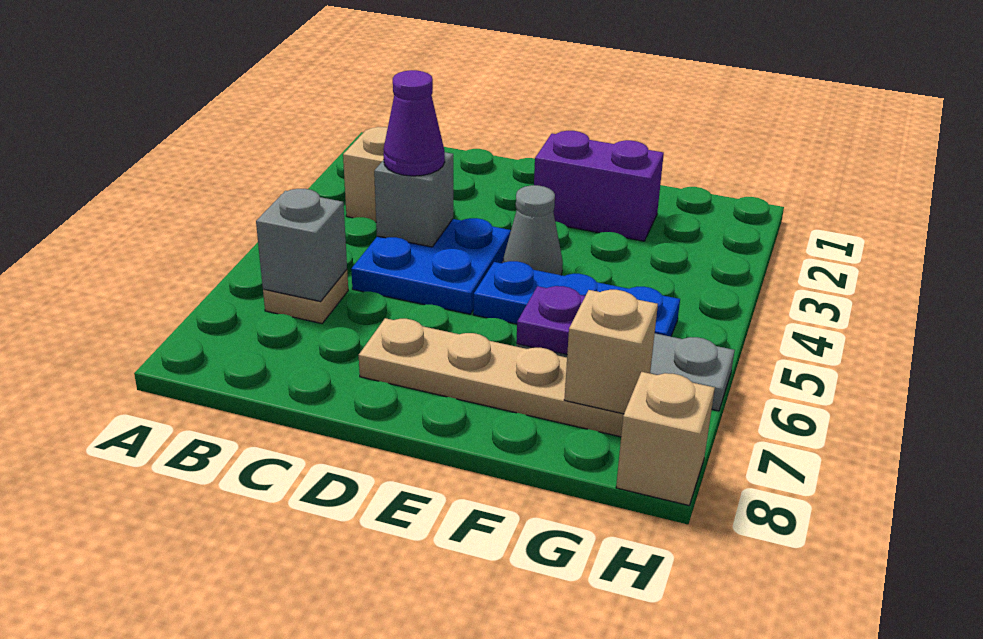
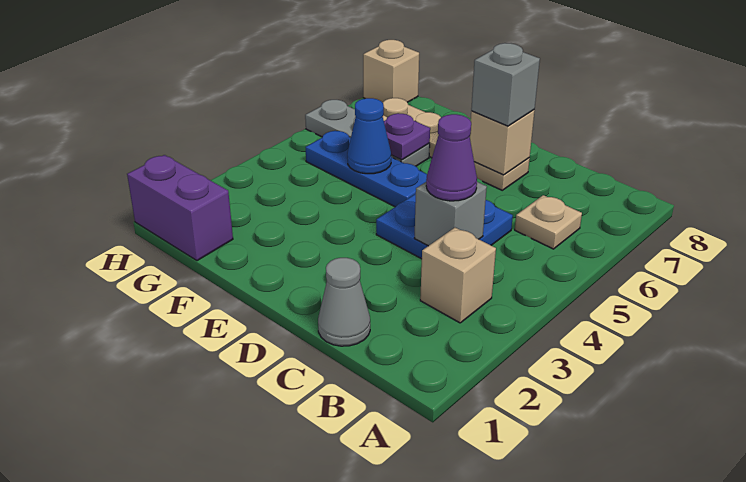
grey 1x1 brick [256,189,347,302] -> grey 1x1 brick moved to [471,43,540,126]
purple 1x2 brick [534,131,664,241] -> purple 1x2 brick moved to [127,155,233,261]
grey 1x1 cone [503,185,563,275] -> grey 1x1 cone moved to [318,258,370,346]
none -> blue 1x1 cone [347,98,391,174]
tan 1x1 brick [564,290,658,414] -> tan 1x1 brick moved to [470,110,535,175]

